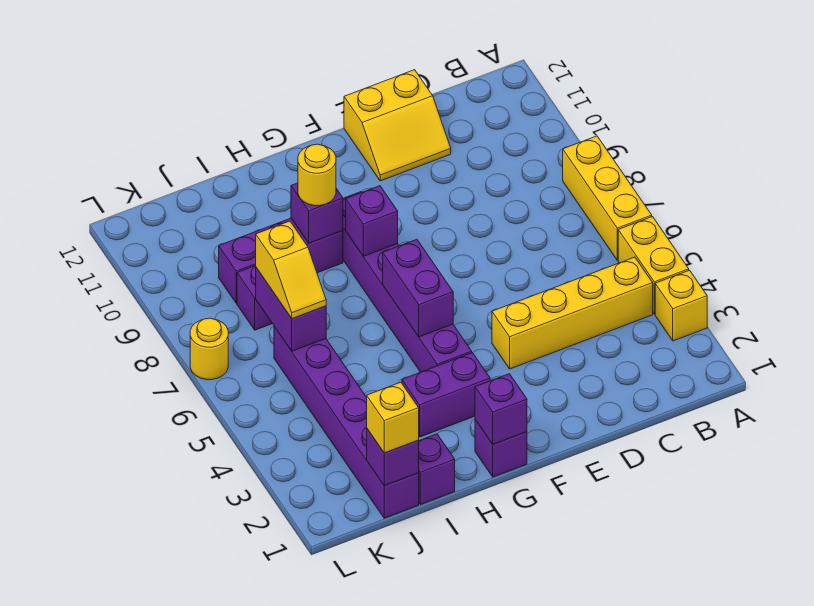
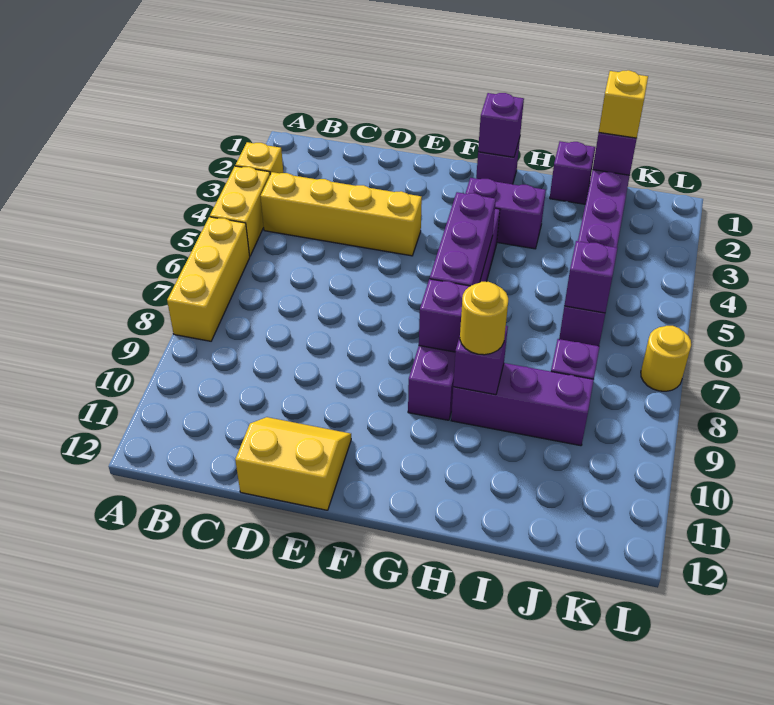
purple 1x2 brick [383,240,453,337] -> purple 1x3 brick [430,192,496,286]
purple 1x2 brick [256,268,326,351] -> purple 1x1 brick [564,241,617,313]
yellow 1x2 slope [256,221,326,319] -> none

